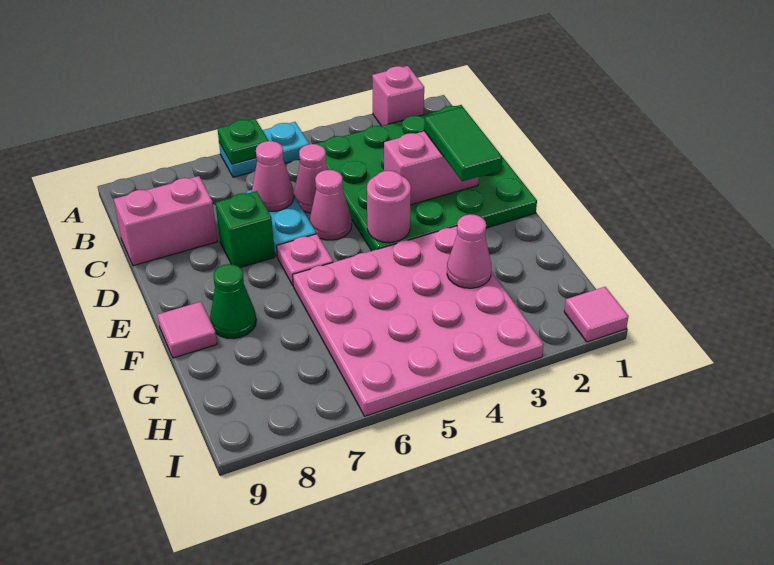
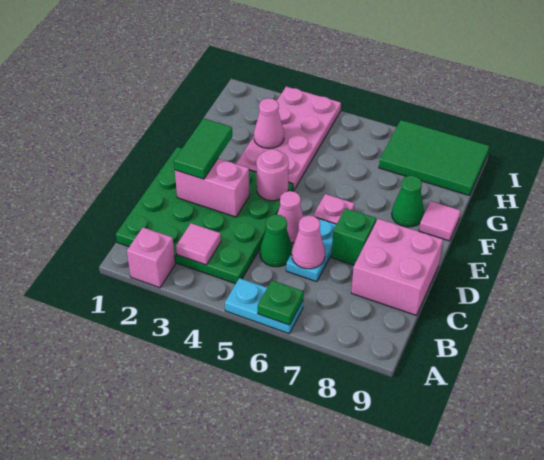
pink 1x1 cone [294,144,328,213] -> green 1x1 cone [260,214,292,267]
pink 1x2 brick [114,176,217,266] -> pink 2x2 brick [351,219,443,315]
pink 4x4 plate [293,226,544,416] -> pink 2x4 plate [236,87,341,191]
none -> green 2x3 tile [379,120,489,196]
pink 1x1 tile [564,287,629,342] -> pink 1x1 tile moved to [176,223,221,265]

